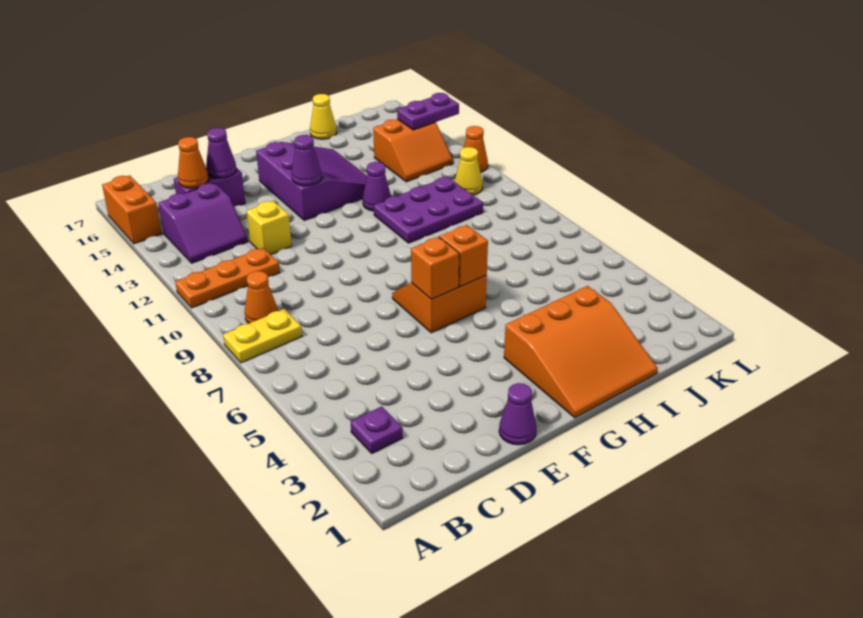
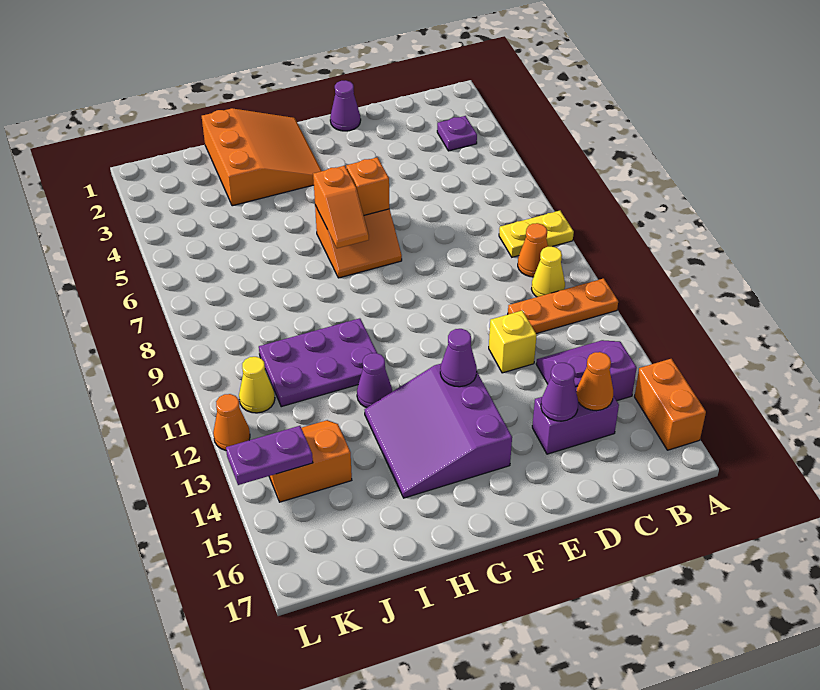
orange 3x3 slope [504,286,658,418] -> orange 3x3 slope turned to [202,108,322,206]
yellow 1x1 cone [310,94,337,139] -> yellow 1x1 cone moved to [532,246,565,297]

